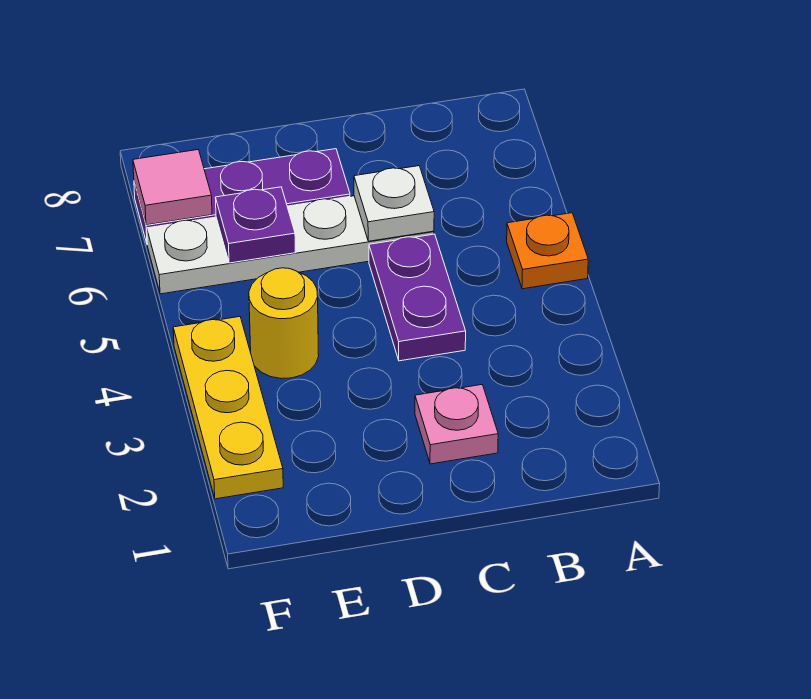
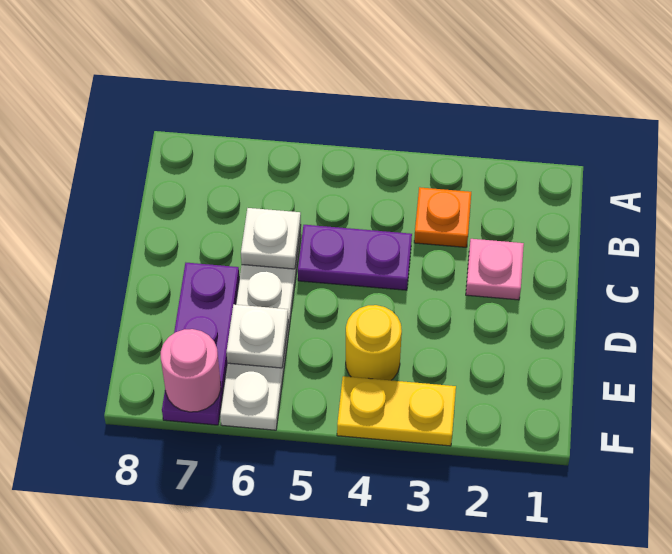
orange 1x1 plate [507,213,588,289] -> orange 1x1 plate moved to [414,187,471,247]
purple 1x1 plate [215,187,295,263] -> white 1x1 plate [226,304,288,368]
yellow 1x3 plate [173,317,283,499] -> yellow 1x2 plate [337,376,456,446]
pink 1x1 tile [133,150,212,225] -> pink 1x1 round brick [161,329,221,412]

